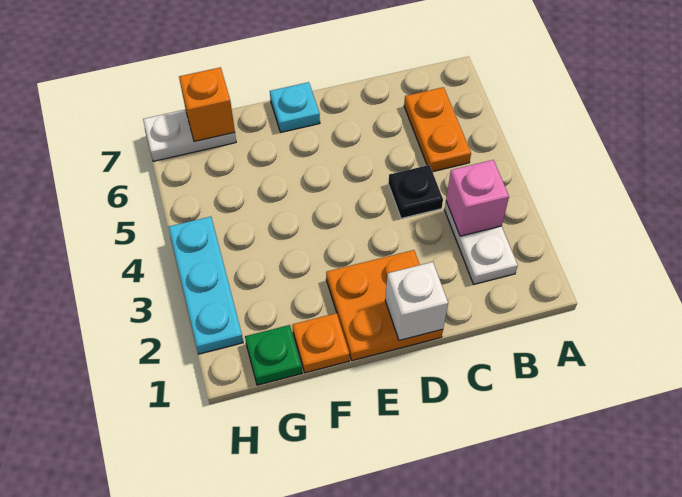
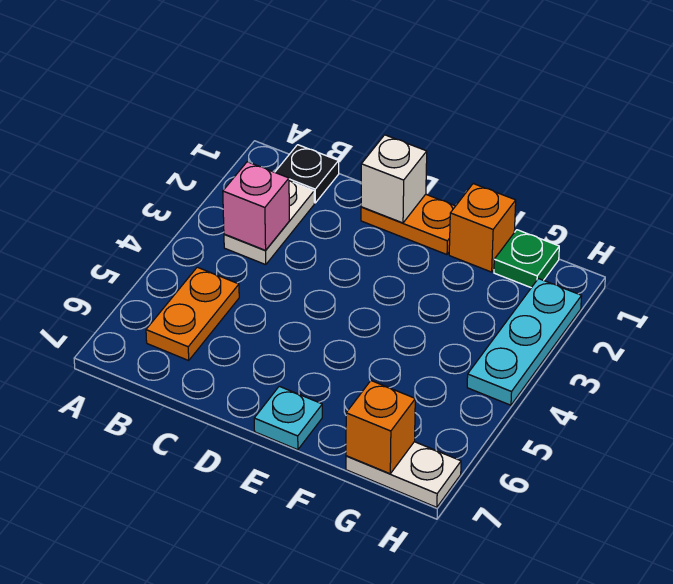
black 1x1 plate [388,165,443,218] -> black 1x1 plate moved to [275,145,339,203]
orange 2x2 plate [326,250,443,361] -> orange 1x2 plate [361,194,455,255]
orange 1x1 plate [292,313,349,373] -> orange 1x1 brick [449,184,516,272]

